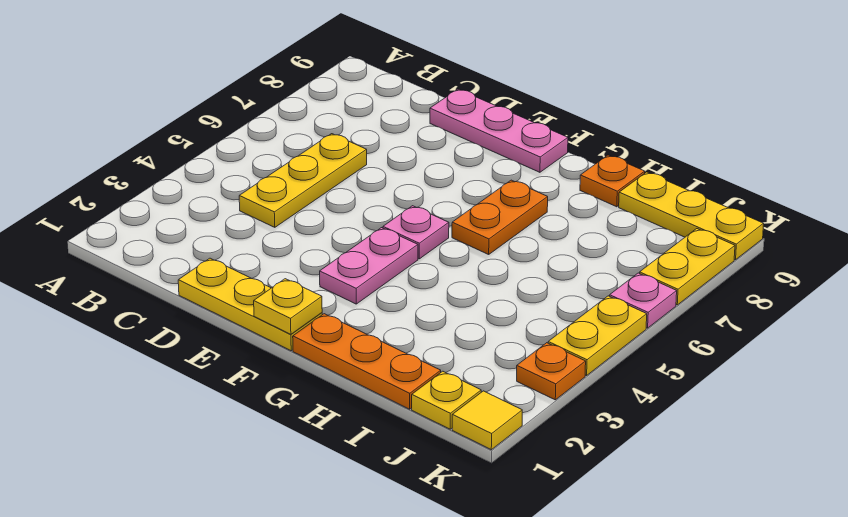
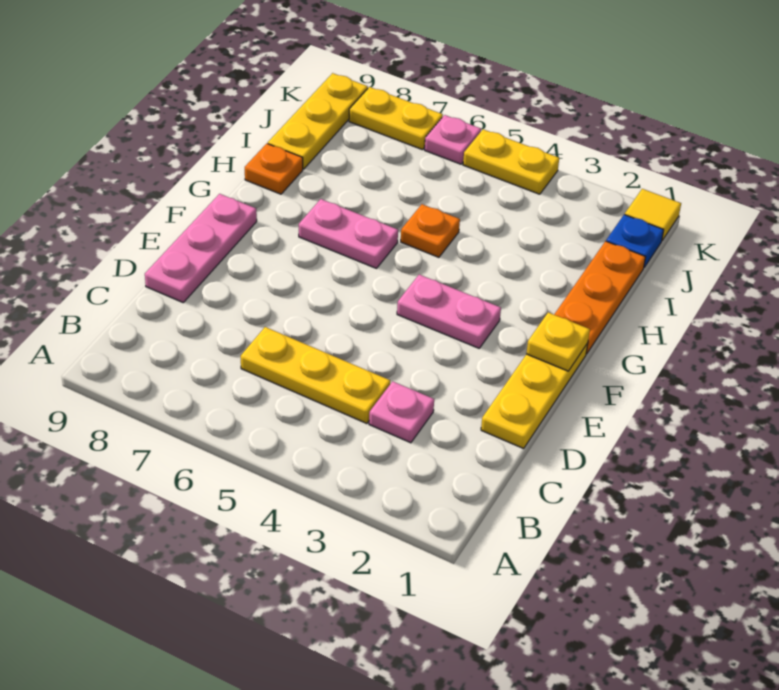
pink 1x1 plate [383,206,449,259] -> pink 1x1 plate moved to [369,381,434,443]
orange 1x2 plate [452,180,548,254] -> pink 1x2 plate [299,199,398,268]
yellow 1x1 plate [412,371,481,429] -> blue 1x1 plate [606,214,664,267]
orange 1x1 plate [517,343,586,400] -> orange 1x1 plate moved to [401,204,460,257]

